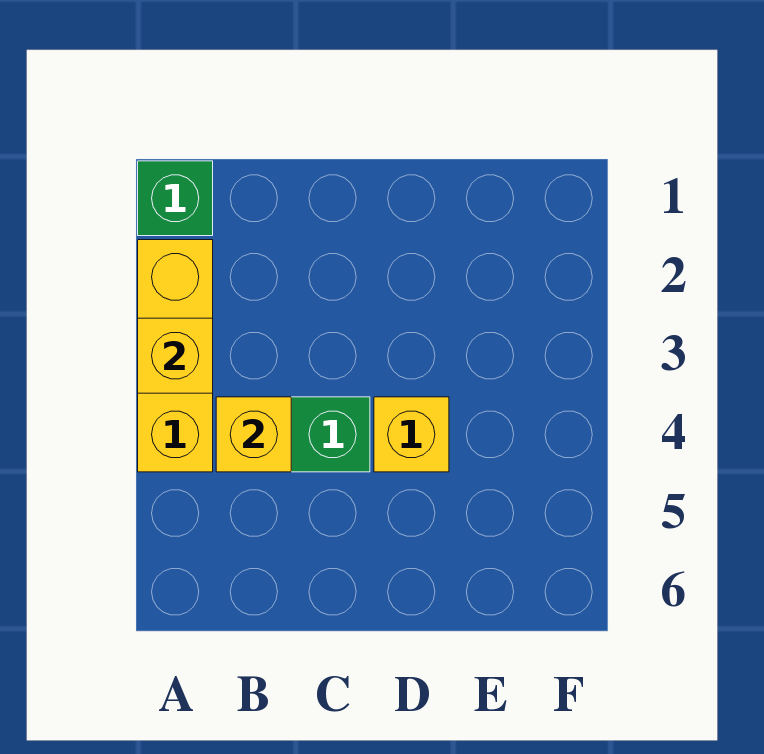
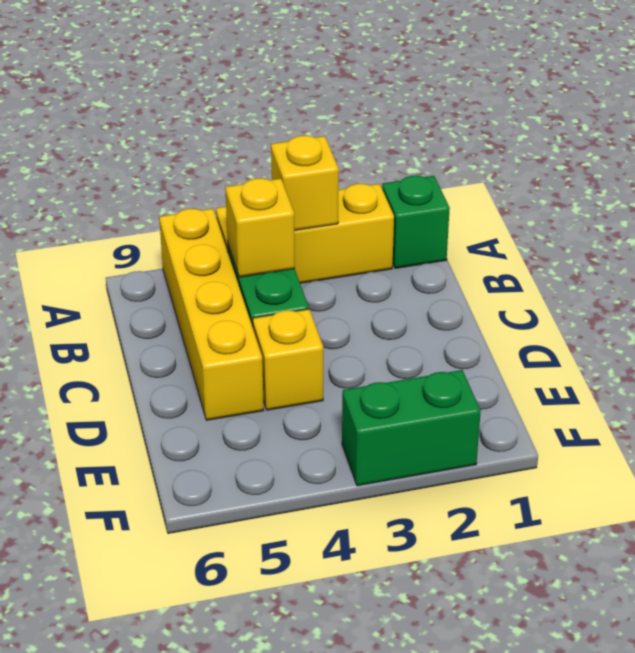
none -> yellow 1x4 brick [159,209,264,420]
none -> green 1x2 brick [342,370,481,486]

